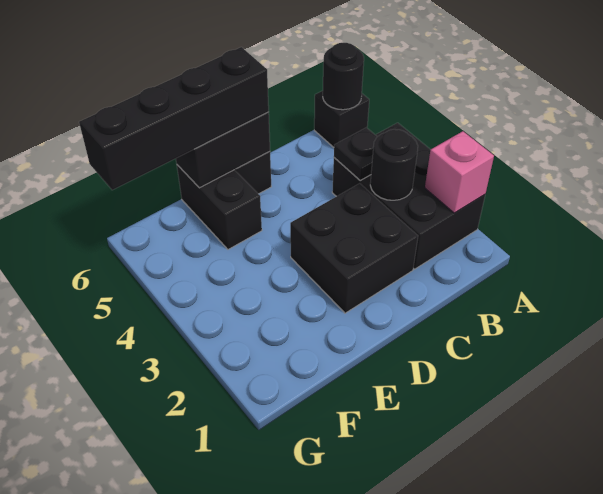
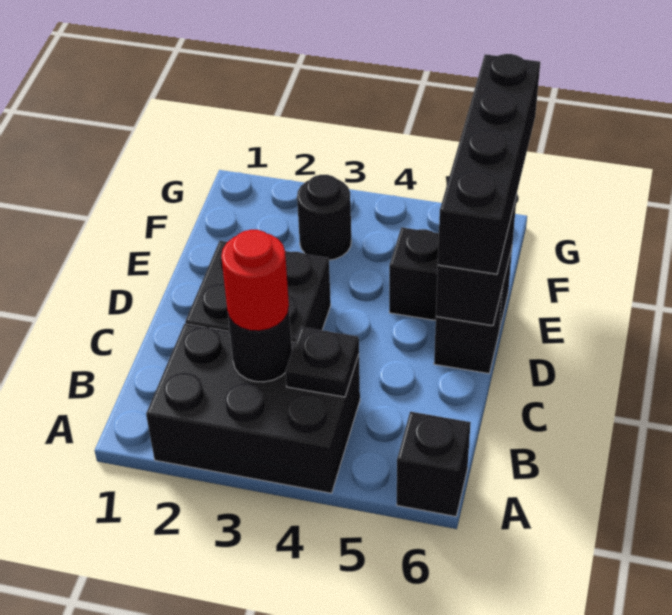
pink 1x1 brick [425,131,494,213] -> none
black 1x1 round brick [323,43,364,110] -> black 1x1 round brick moved to [297,175,351,260]
none -> red 1x1 round brick [221,230,289,331]

